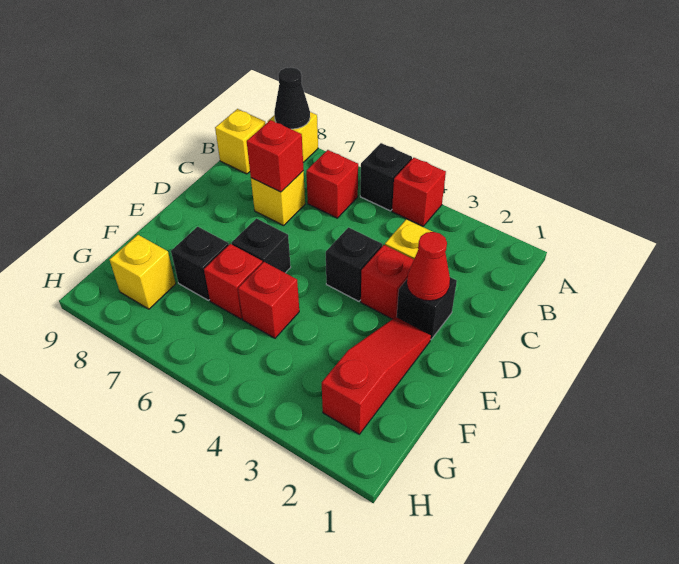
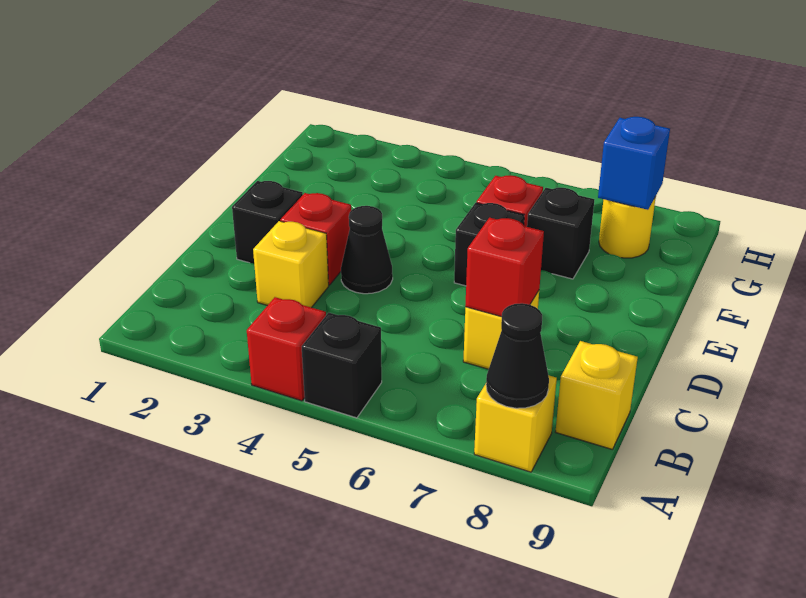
red 1x1 brick [306,150,358,218] -> none
red 1x1 cone [407,232,450,301] -> none
black 1x1 brick [326,227,382,301] -> black 1x1 cone [341,206,393,294]
red 1x3 slope [322,317,431,434] -> none
red 1x1 brick [238,262,299,338] -> none
yellow 1x1 brick [110,235,176,309] -> yellow 1x1 round brick [599,197,656,258]
none -> blue 1x1 brick [598,117,670,210]

